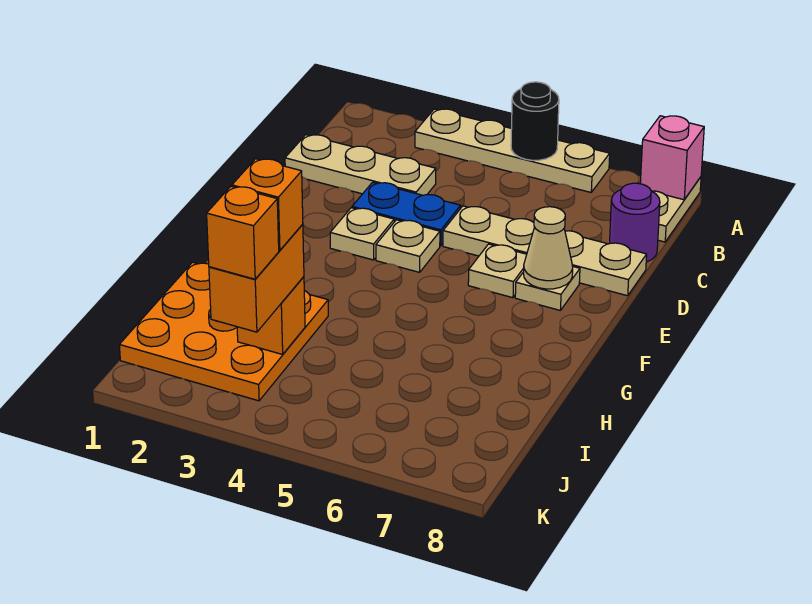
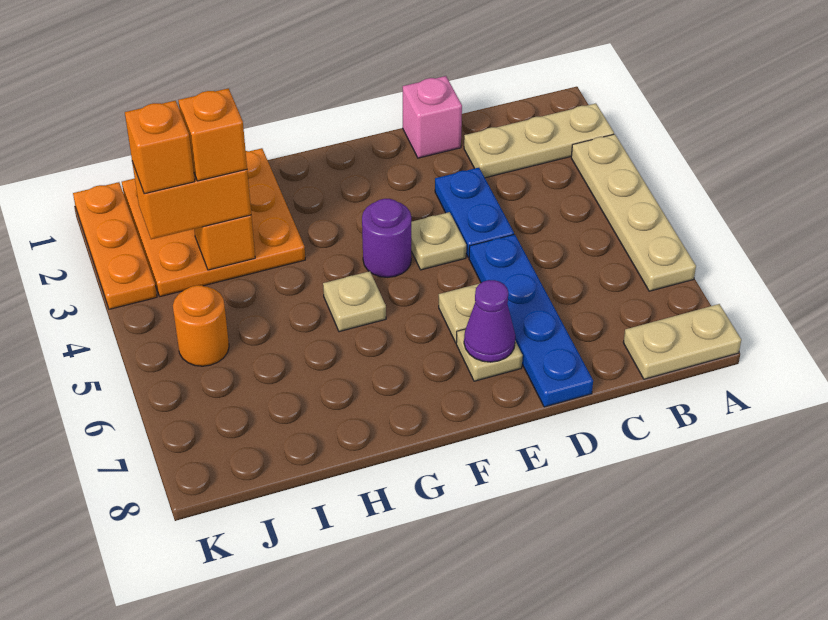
black 1x1 round brick [511,82,559,160] -> none
pink 1x1 brick [640,116,704,200] -> pink 1x1 brick moved to [403,76,462,158]
tan 1x3 plate [285,135,436,195] -> tan 1x3 plate turned to [464,103,614,178]
purple 1x1 round brick [609,183,660,262] -> purple 1x1 round brick moved to [362,199,411,277]
tan 1x4 plate [443,206,647,296] -> blue 1x4 plate [469,234,593,407]
tan 1x1 plate [330,208,394,260] -> tan 1x1 plate moved to [323,271,386,332]
tan 1x1 cone [524,207,573,289] -> purple 1x1 cone [464,280,515,362]
none -> orange 1x1 round brick [173,285,229,366]
none -> orange 1x3 plate [73,182,157,309]

